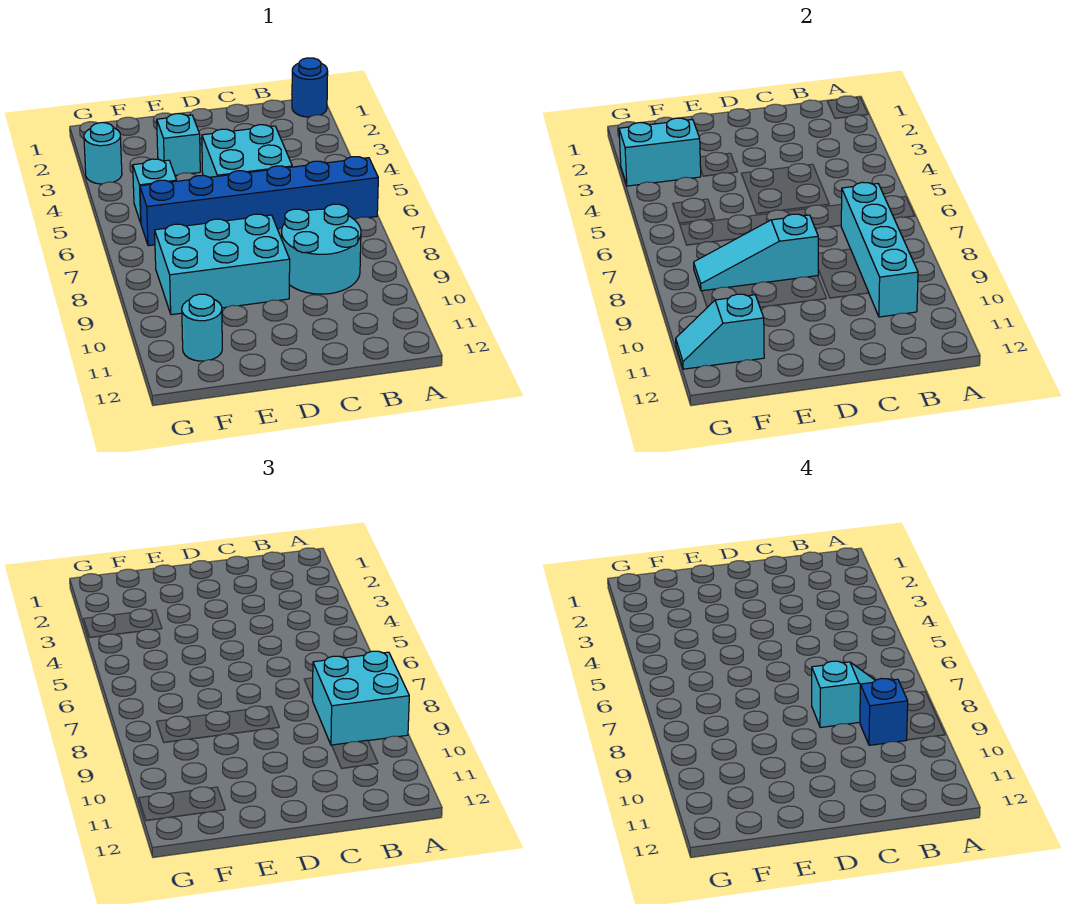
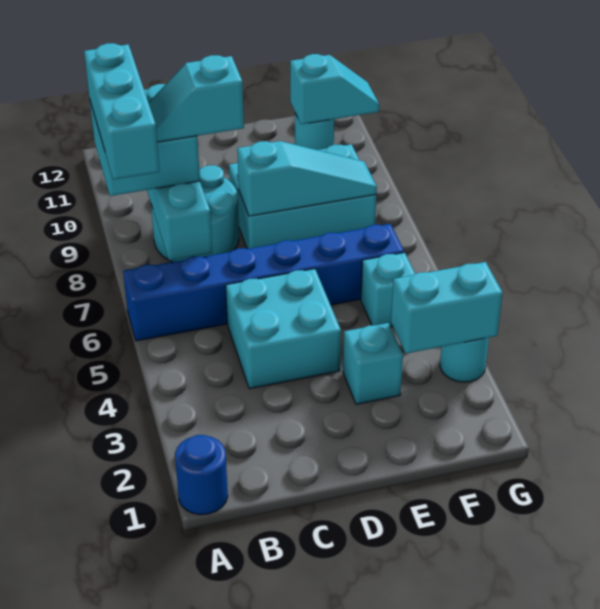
none -> cyan 1x3 brick [84,43,160,180]
blue 1x1 brick [860,679,908,745] -> none

